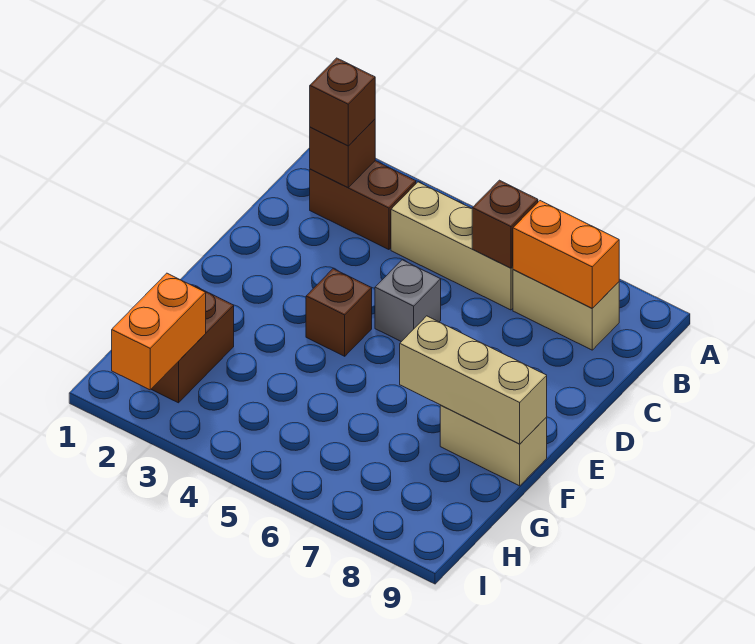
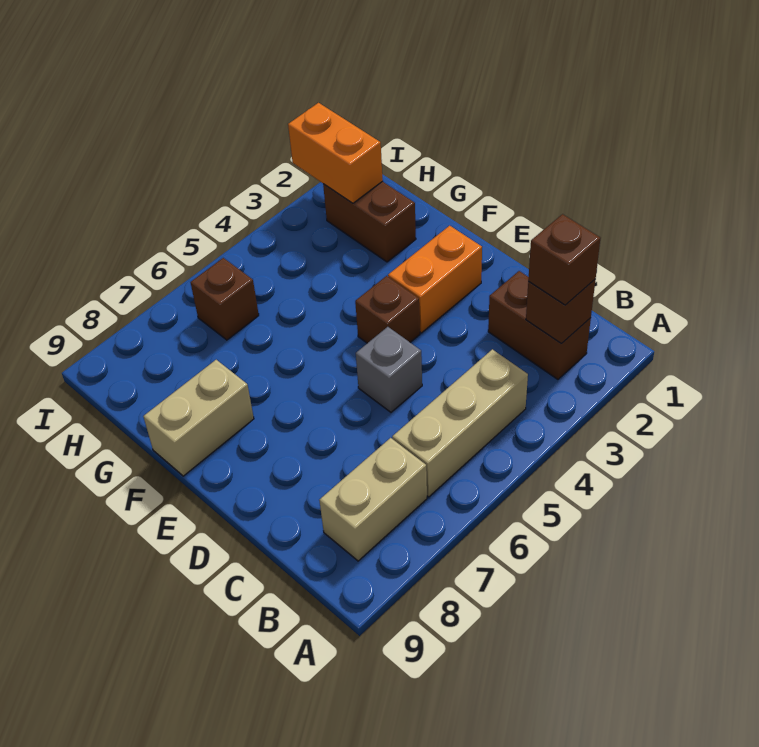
brown 1x2 brick [310,161,416,250] -> brown 1x2 brick turned to [488,271,591,379]
brown 1x1 brick [472,180,538,268] -> brown 1x1 brick moved to [190,258,259,340]
orange 1x2 brick [513,201,619,308] -> orange 1x2 brick moved to [388,226,482,333]
tan 1x3 brick [400,316,547,444] -> none

